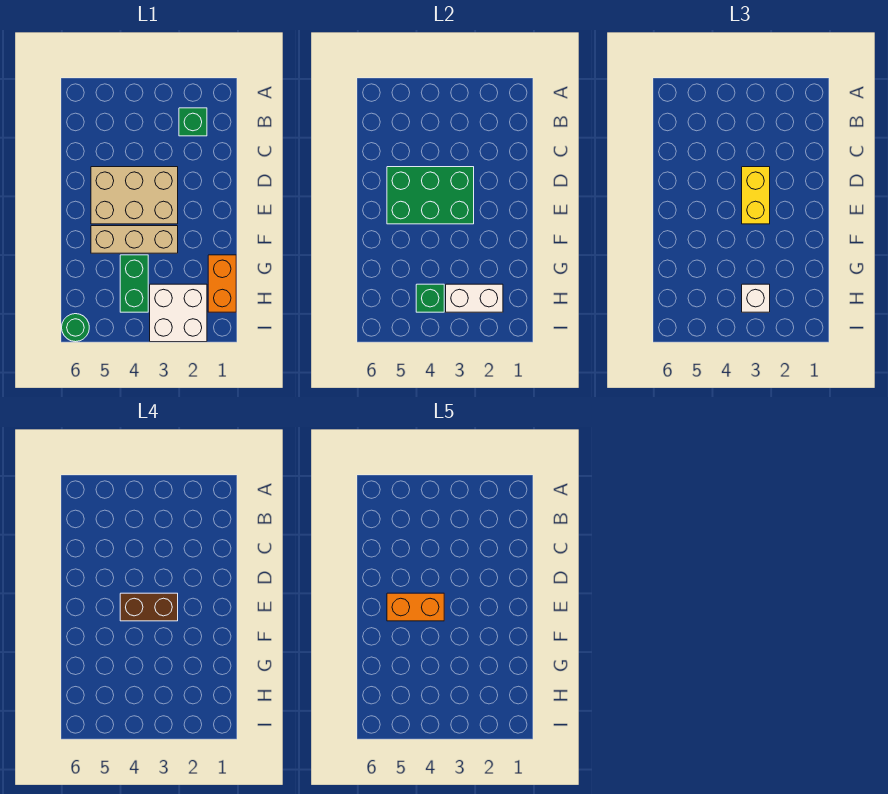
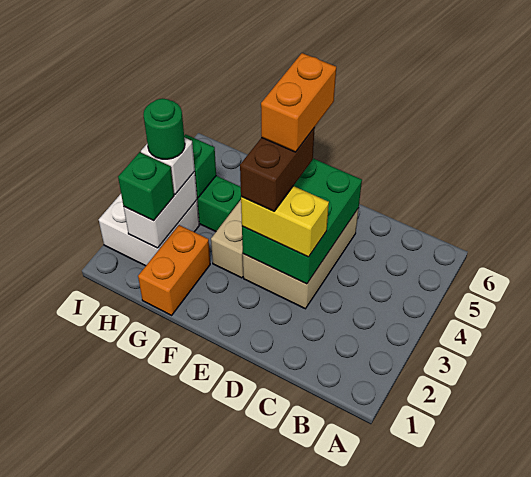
green 1x1 brick [179,108,207,136] -> green 1x1 brick moved to [118,152,174,221]
orange 1x2 brick [208,255,236,312] -> orange 1x2 brick turned to [138,225,210,315]
green 1x1 round brick [62,314,89,342] -> green 1x1 round brick moved to [143,98,185,159]

